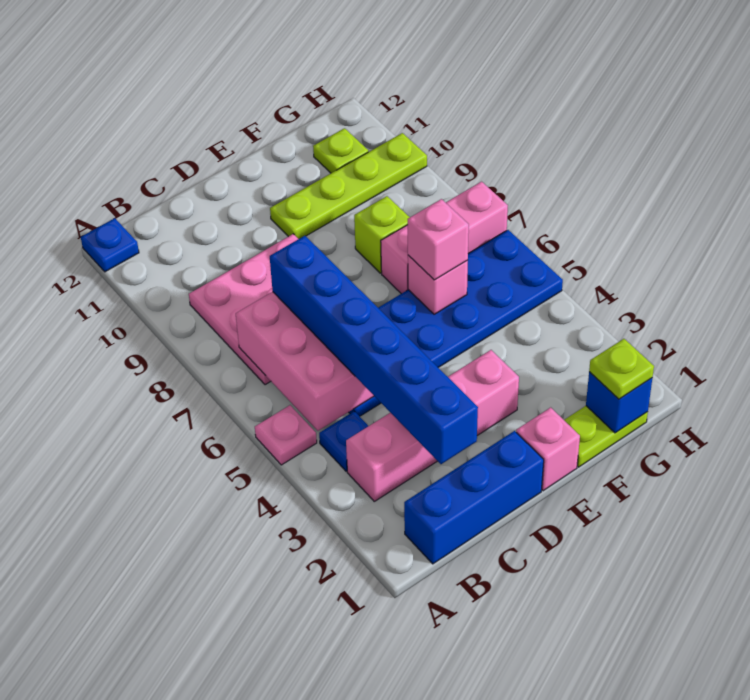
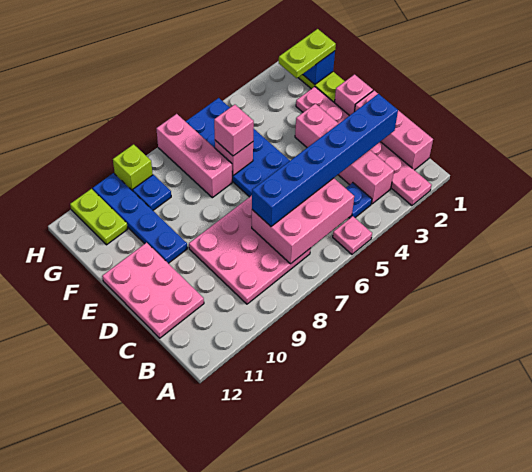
none -> pink 1x6 plate [296,87,432,206]
blue 1x1 plate [81,218,139,272] -> blue 1x1 plate moved to [133,175,171,210]
blue 1x3 brick [404,431,544,564] -> pink 1x3 brick [355,91,433,170]
none -> pink 2x3 plate [102,243,204,338]
lime 1x4 plate [270,133,427,239] -> blue 1x4 plate [93,173,187,263]
lime 1x1 brick [354,196,410,273] -> lime 1x1 brick moved to [113,144,153,191]
lime 1x1 plate [589,339,654,399] -> lime 1x2 plate [279,29,336,78]
lime 1x1 plate [313,128,368,173] -> lime 1x2 plate [70,189,128,245]

